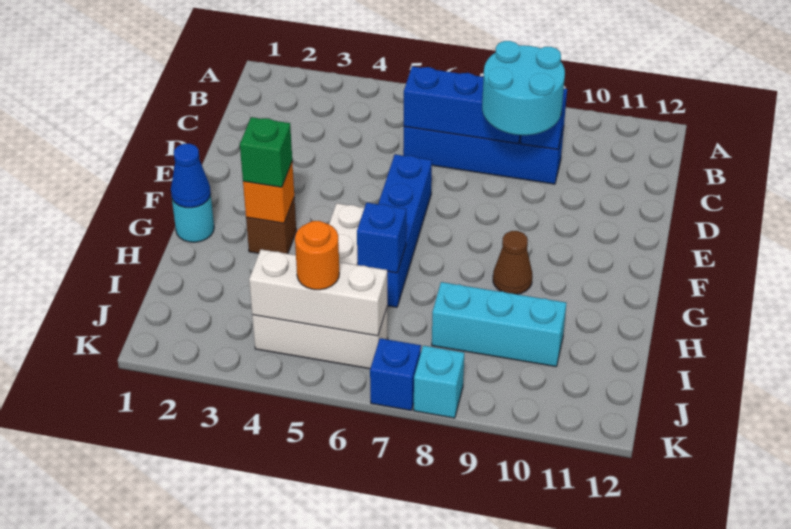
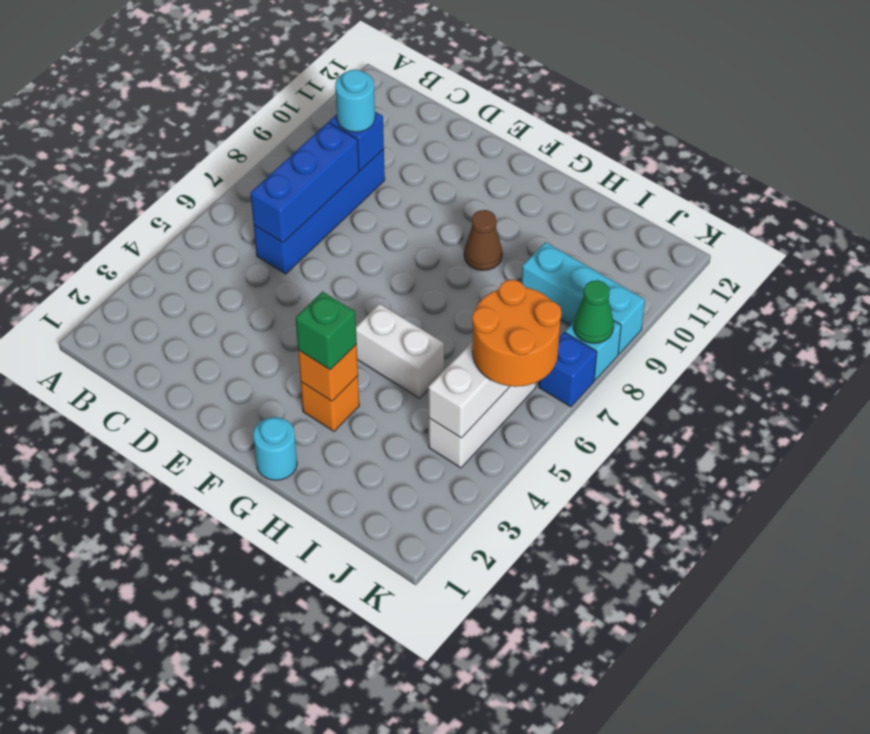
cyan 2x2 round brick [482,41,565,135] -> cyan 1x1 round brick [335,70,375,132]
blue 1x4 brick [378,154,432,307] -> none
blue 1x1 cone [171,144,211,208] -> none
brown 1x1 brick [246,198,296,254] -> orange 1x1 brick [301,376,359,431]
blue 1x1 brick [357,203,406,273] -> none
cyan 1x3 brick [432,282,566,367] -> cyan 1x3 brick turned to [522,242,645,354]
orange 1x1 round brick [295,221,339,290] -> orange 2x2 round brick [472,280,561,387]
none -> green 1x1 cone [573,280,614,343]

